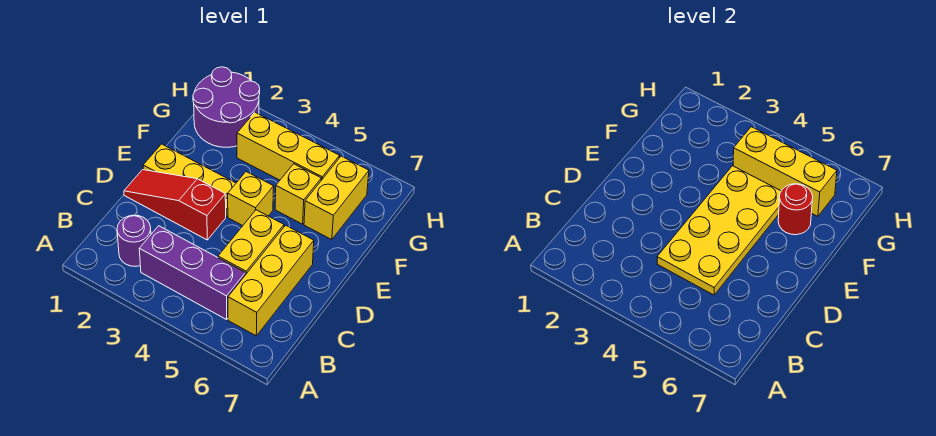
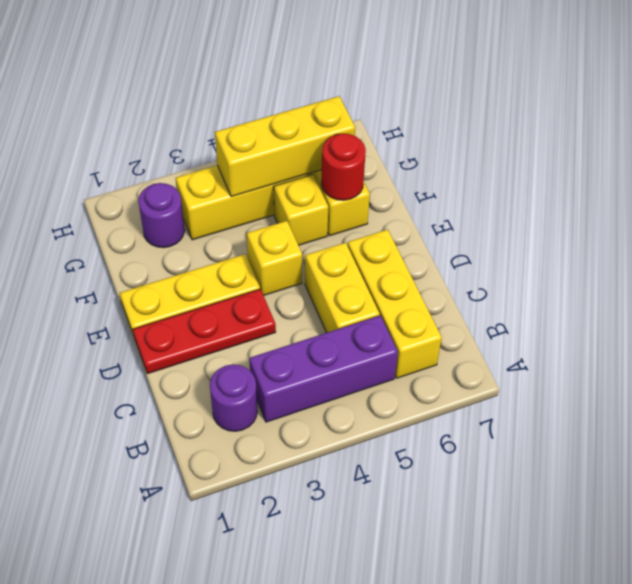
yellow 2x4 plate [657,166,781,295] -> none
red 1x3 slope [124,170,226,240] -> red 1x3 plate [133,289,276,374]
purple 2x2 round brick [193,67,260,147] -> purple 1x1 round brick [138,183,185,248]

